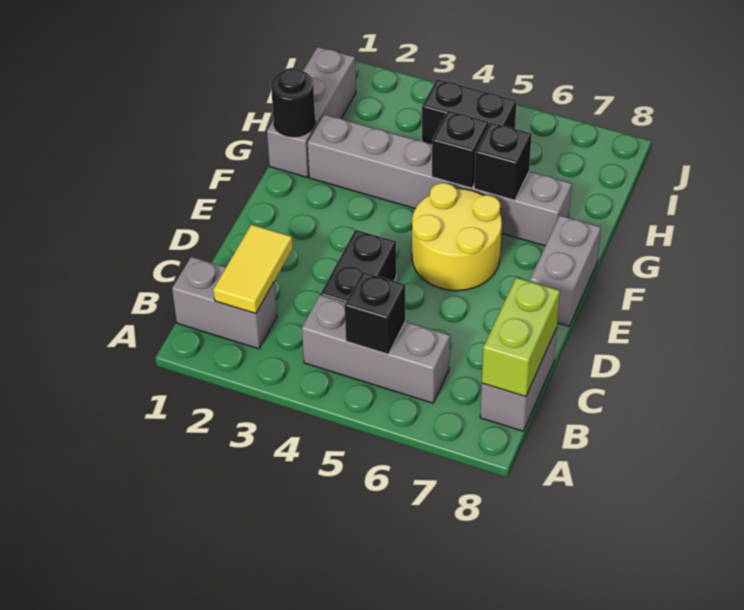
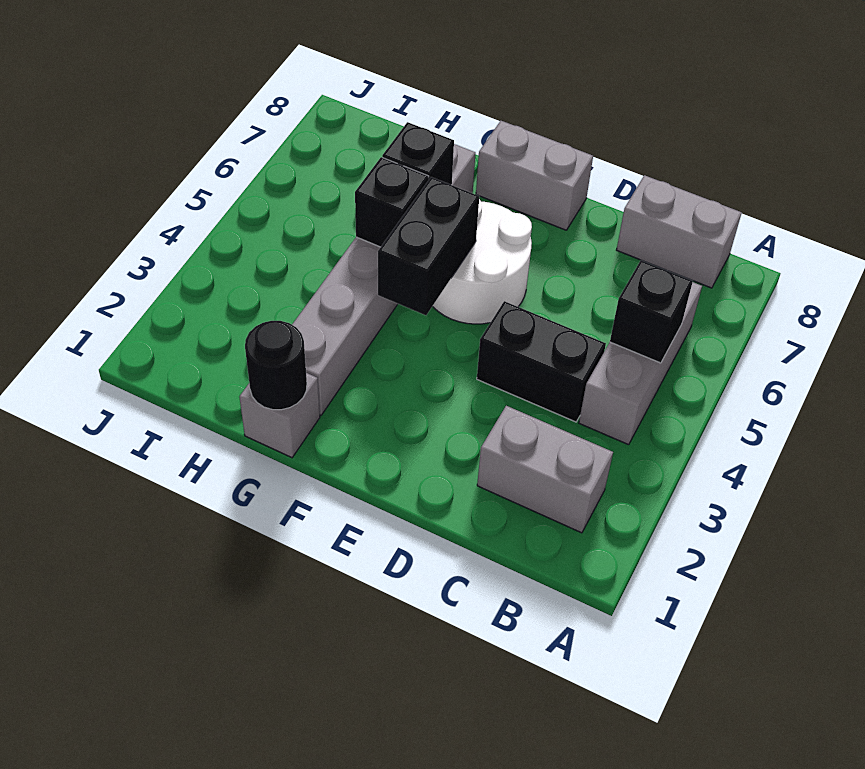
grey 1x2 brick [172,257,277,349] -> grey 1x2 brick turned to [477,406,613,533]
yellow 1x2 tile [213,224,293,314] -> none
lime 1x2 brick [482,278,560,397] -> none
yellow 2x2 round brick [412,183,502,291] -> white 2x2 round brick [433,199,532,324]
grey 1x3 brick [267,47,356,177] -> grey 1x1 brick [240,373,320,458]
black 1x2 brick [422,79,516,144] -> black 1x2 brick moved to [378,177,479,315]

